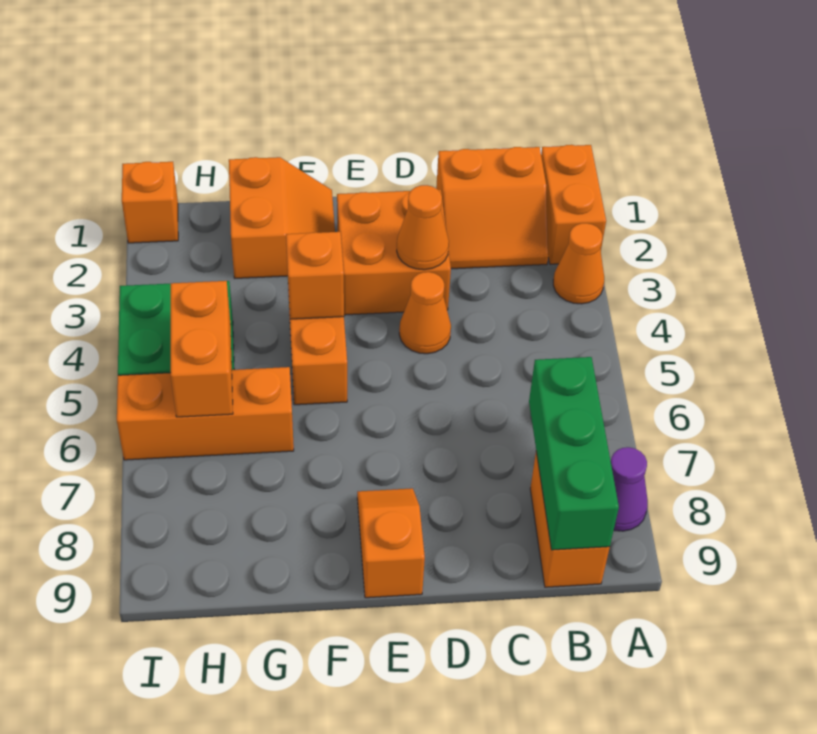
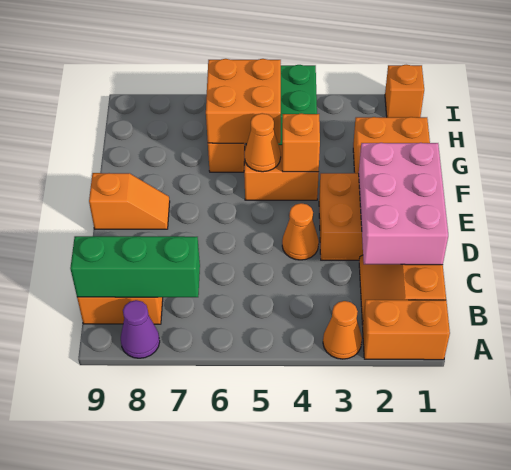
none -> pink 2x3 brick [359,143,448,265]
orange 1x1 cone [397,185,449,270] -> orange 1x1 cone moved to [244,113,281,172]
orange 1x2 brick [171,281,233,417] -> orange 2x2 brick [206,59,281,143]

